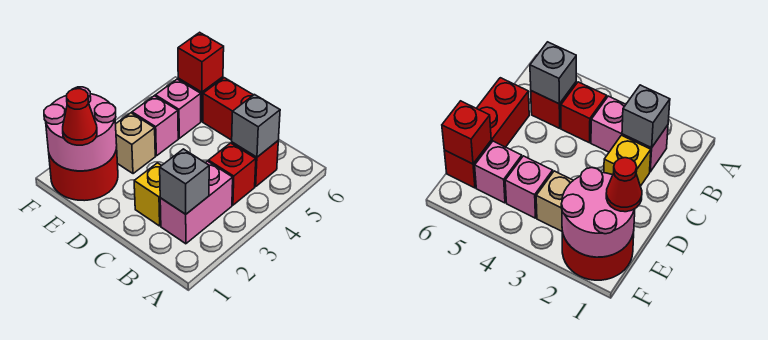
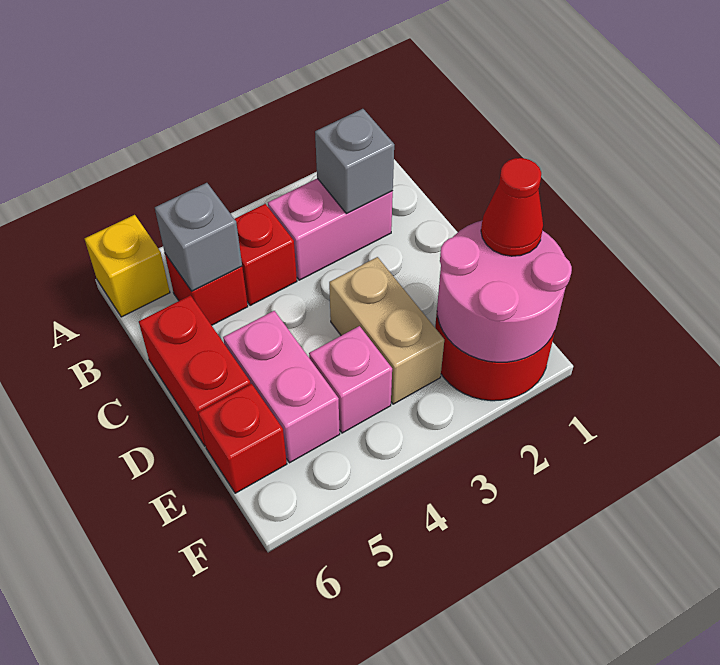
yellow 1x1 brick [134,163,162,226] -> yellow 1x1 brick moved to [85,215,170,317]
tan 1x1 brick [116,113,155,174] -> tan 1x2 brick [329,257,444,404]
pink 1x1 brick [155,79,201,138] -> pink 1x2 brick [223,311,340,463]
red 1x1 brick [178,32,224,92] -> none

